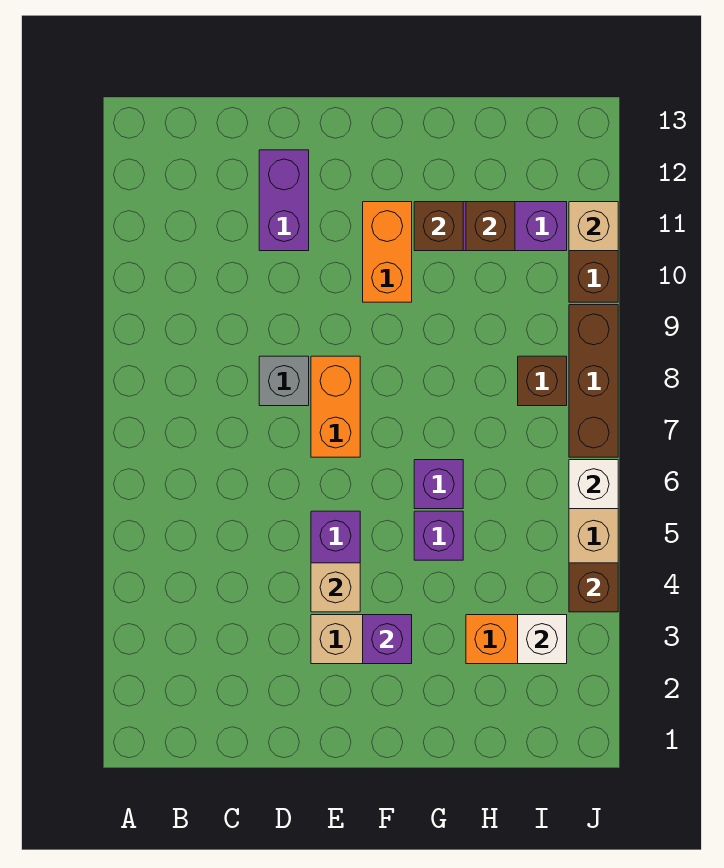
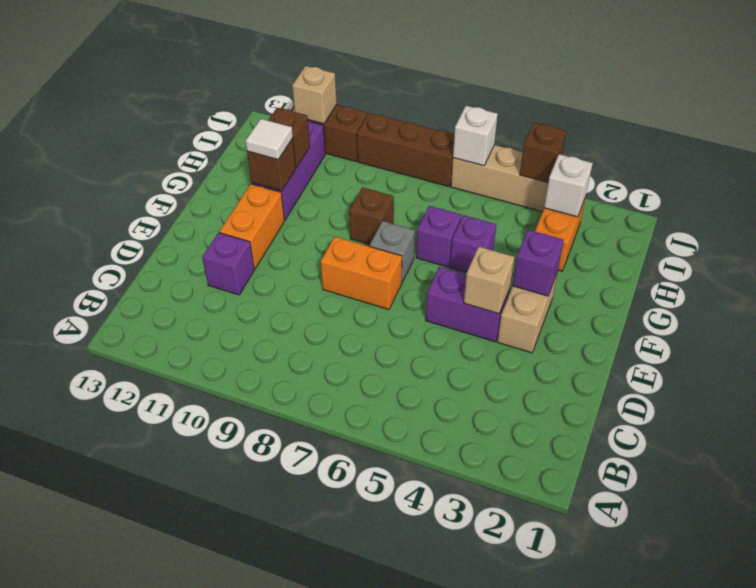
grey 1x1 brick [259,356,309,406] -> grey 1x1 brick moved to [369,221,415,282]
purple 1x2 brick [259,150,309,251] -> purple 1x1 brick [202,233,254,295]
orange 1x2 brick [363,202,412,302] -> orange 1x2 brick turned to [219,184,284,269]
none -> white 1x1 tile [246,119,293,160]
brown 1x1 brick [518,356,567,406] -> brown 1x1 brick moved to [349,187,394,245]

